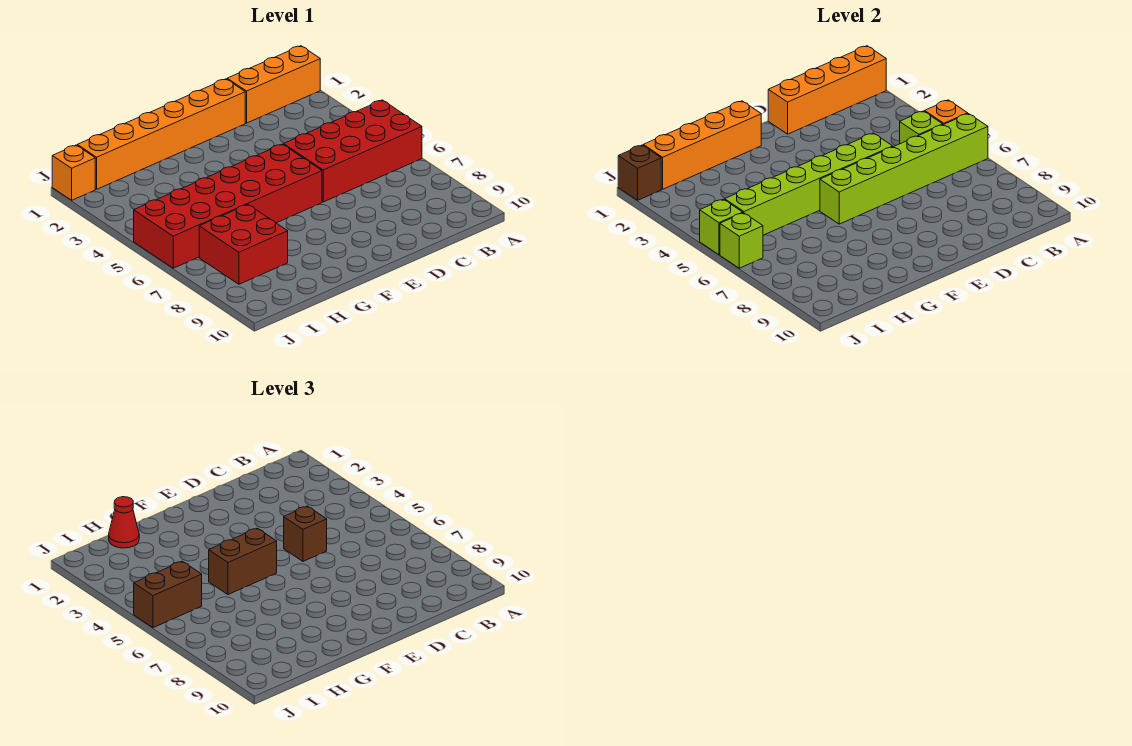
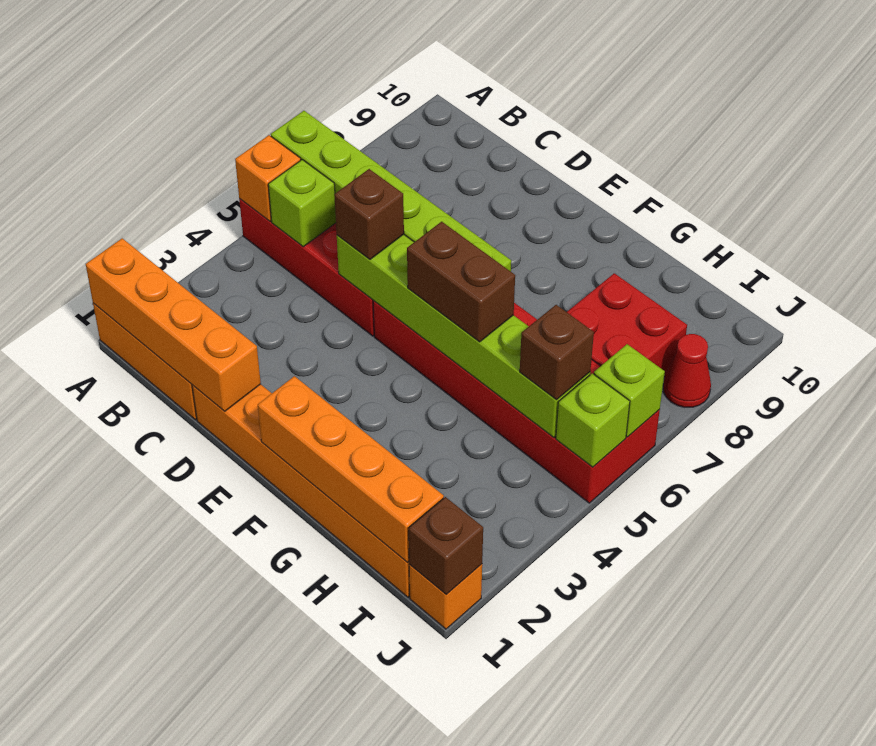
red 1x1 cone [109,497,139,548] -> red 1x1 cone moved to [663,334,711,407]
brown 1x2 brick [134,561,202,628] -> brown 1x1 brick [520,305,594,400]

